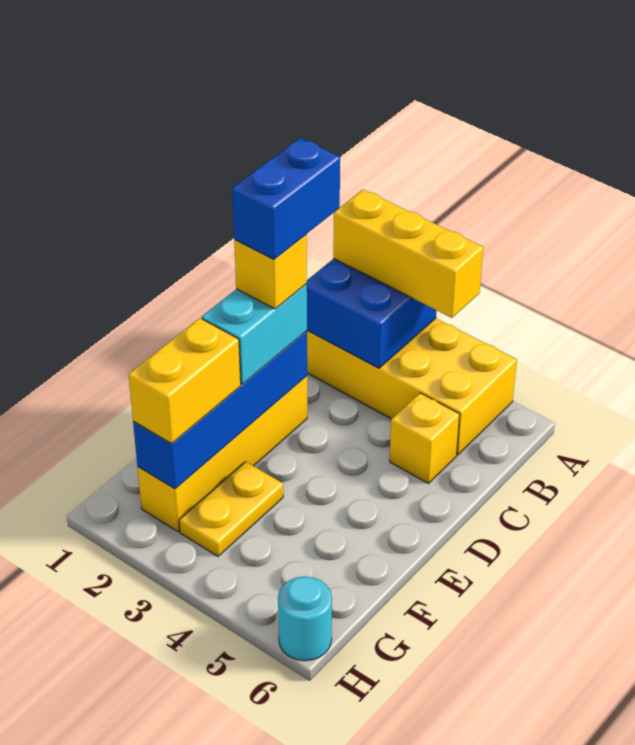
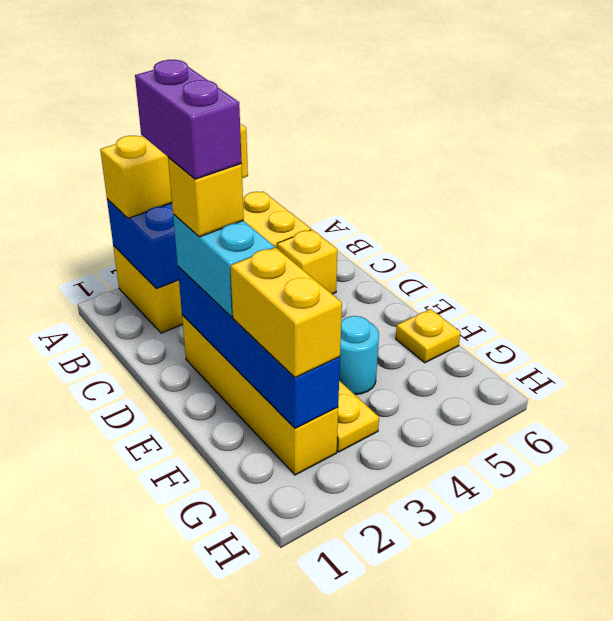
blue 1x2 brick [232,138,340,259] -> purple 1x2 brick [135,60,242,179]
none -> yellow 1x1 plate [396,309,461,363]
cyan 1x1 round brick [278,576,332,661] -> cyan 1x1 round brick moved to [339,316,379,395]

